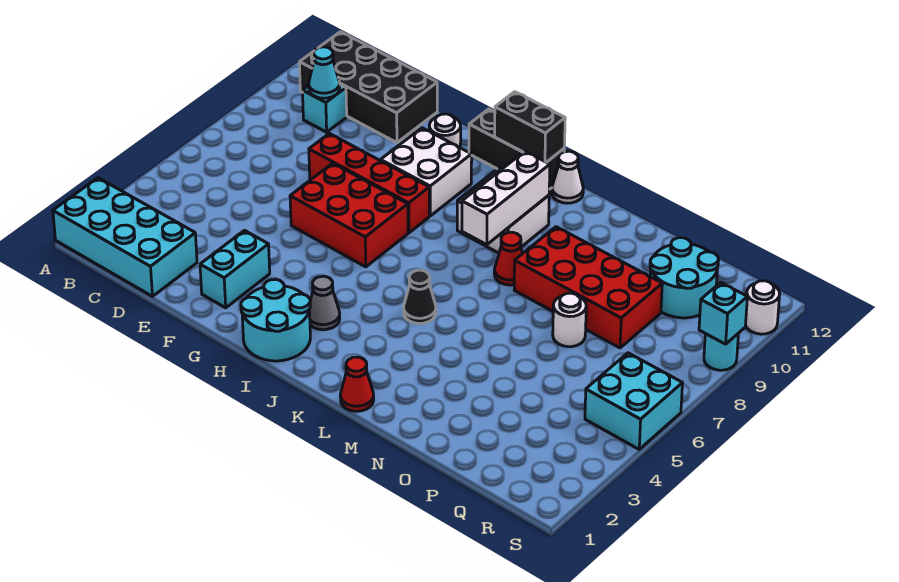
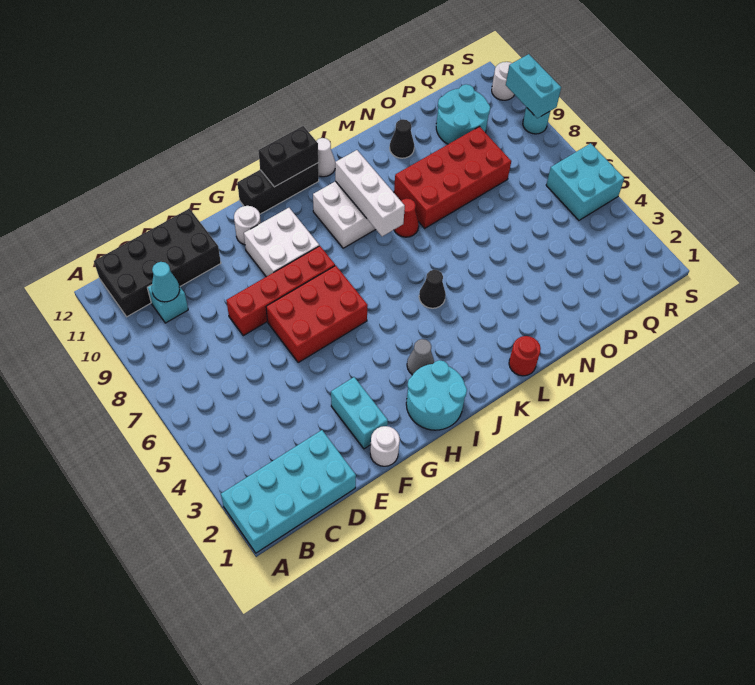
red 1x1 cone [340,357,374,411] -> red 1x1 round brick [509,336,541,376]
none -> black 1x1 cone [390,119,414,158]
white 1x1 round brick [553,293,586,347] -> white 1x1 round brick moved to [370,426,400,466]
cyan 1x1 brick [699,282,747,344] -> cyan 1x2 brick [506,54,561,118]

